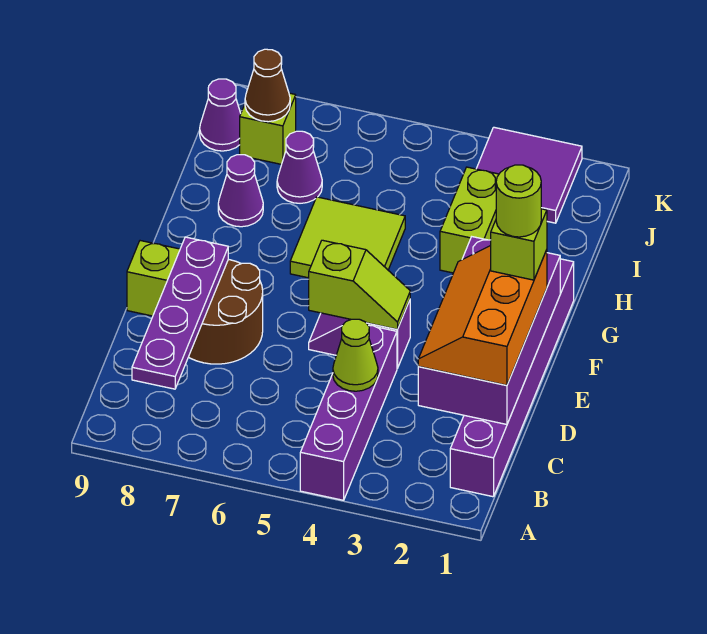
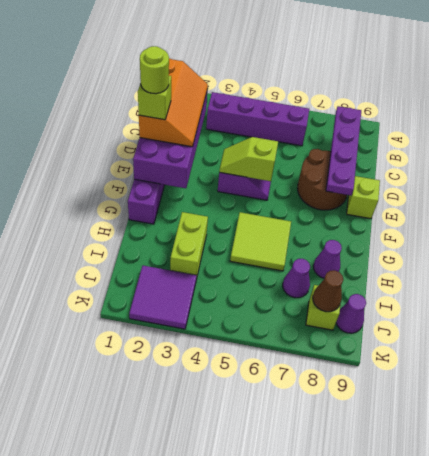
purple 1x4 brick [300,326,397,500] -> purple 1x4 brick turned to [206,92,309,146]
lime 1x1 cone [333,319,378,391] -> none

